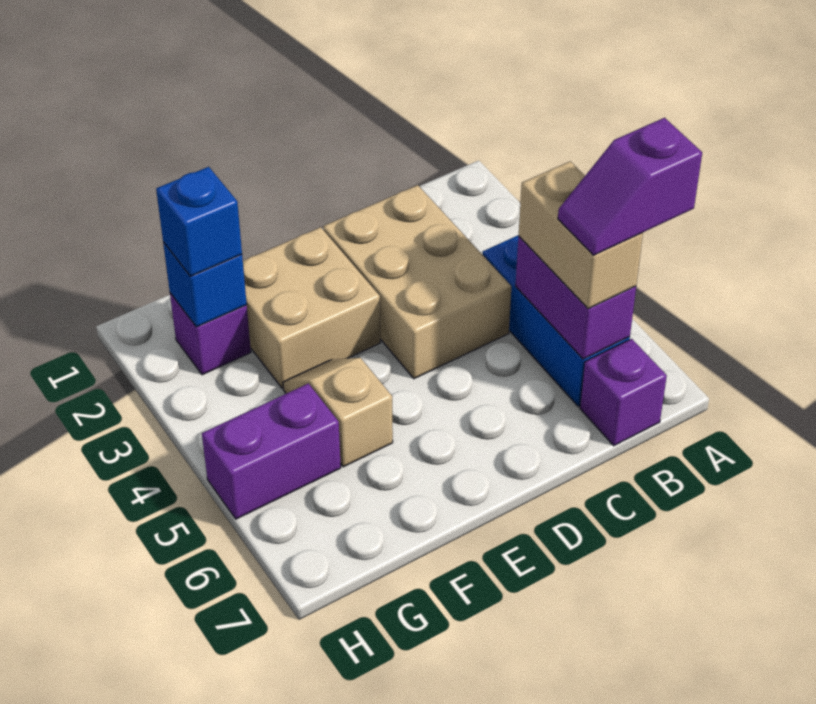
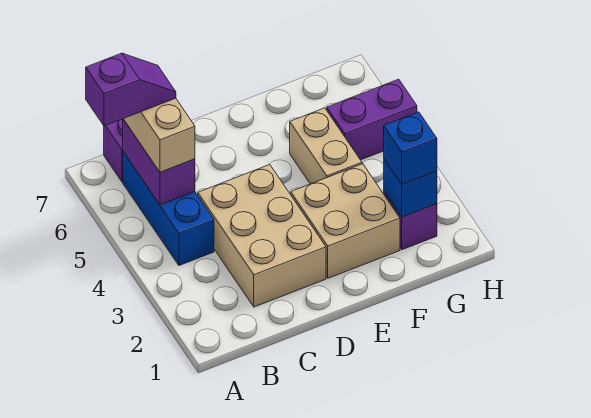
tan 1x2 slope [283,358,393,467] -> tan 1x2 brick [290,108,362,184]

